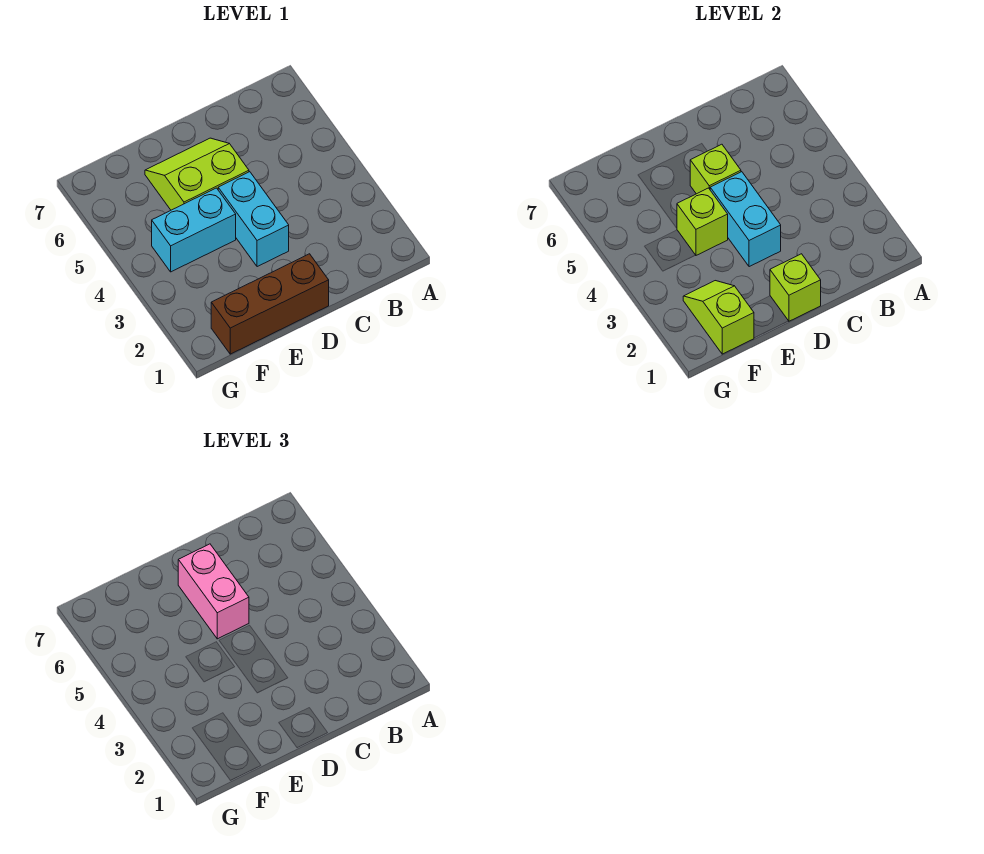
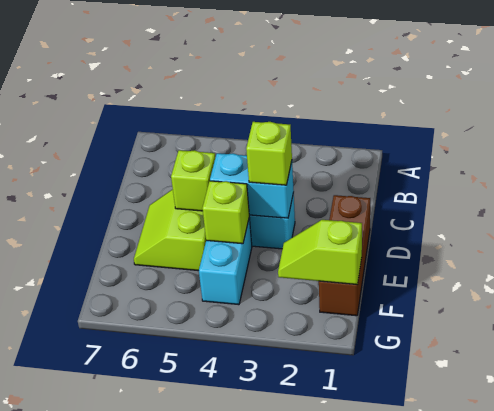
lime 1x1 brick [770,254,821,321] -> lime 1x1 brick moved to [246,122,292,185]
pink 1x2 brick [178,544,249,639] -> none

